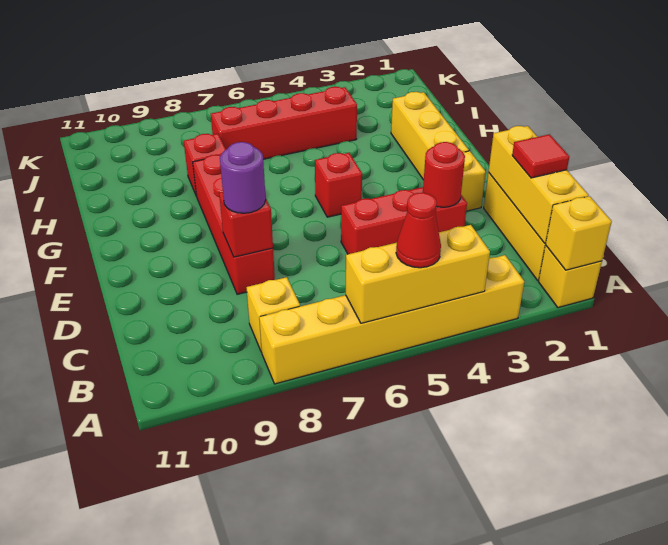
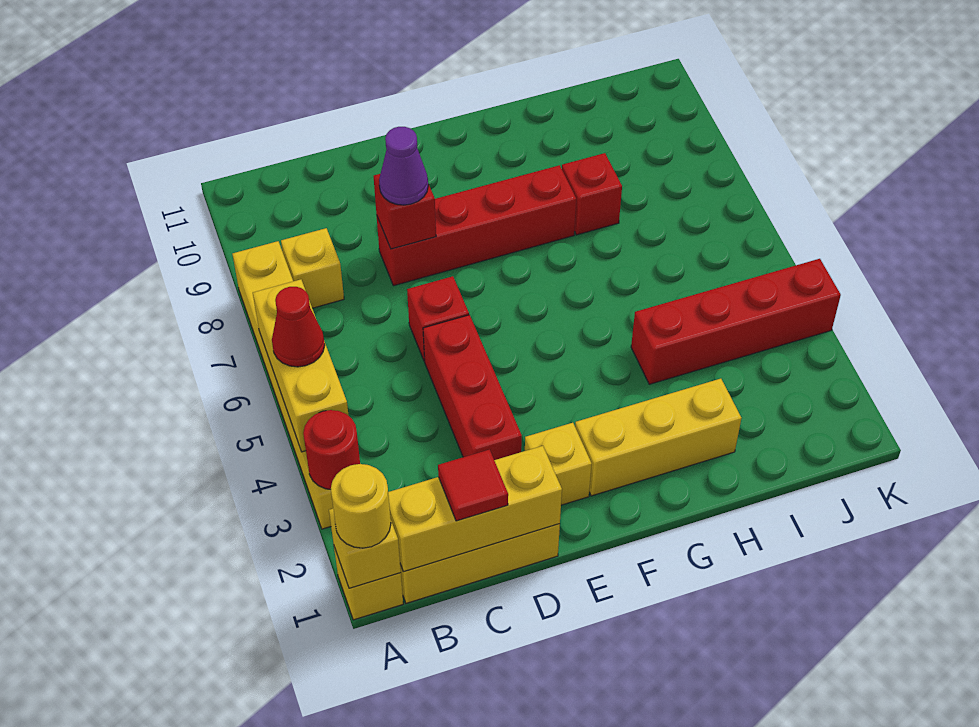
none -> yellow 1x1 round brick [331,464,391,548]
red 1x1 round brick [423,142,465,207] -> red 1x1 round brick moved to [303,410,360,489]
purple 1x1 round brick [220,142,266,213] -> purple 1x1 cone [379,127,428,205]
red 1x1 brick [315,153,362,217] -> red 1x1 brick moved to [407,276,469,361]
red 1x4 brick [211,87,357,159] -> red 1x4 brick turned to [631,259,841,384]

